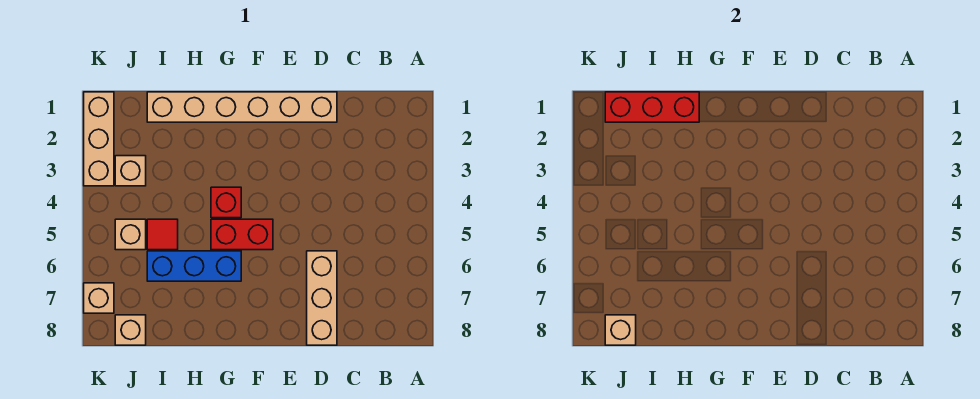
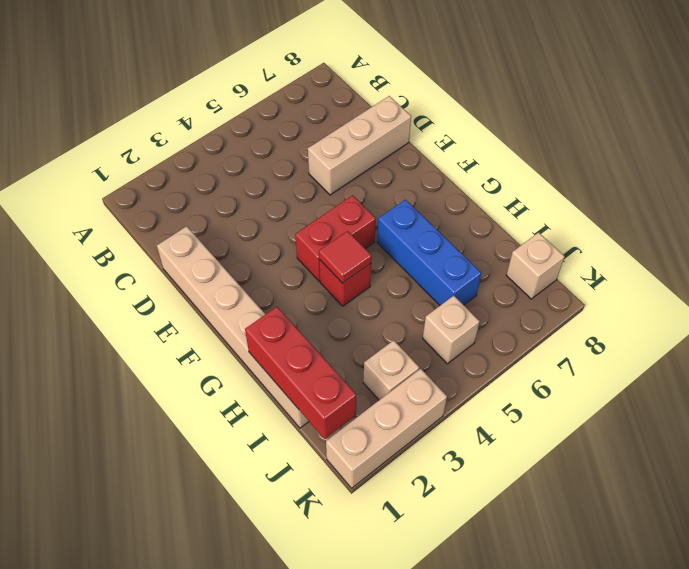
red 1x2 brick [211,219,273,250] -> red 1x2 brick turned to [295,195,376,281]
red 1x1 tile [147,219,178,250] -> red 1x1 tile moved to [319,231,372,283]
tan 1x1 brick [605,315,636,345] -> none
tan 1x1 brick [84,283,114,313] -> none

